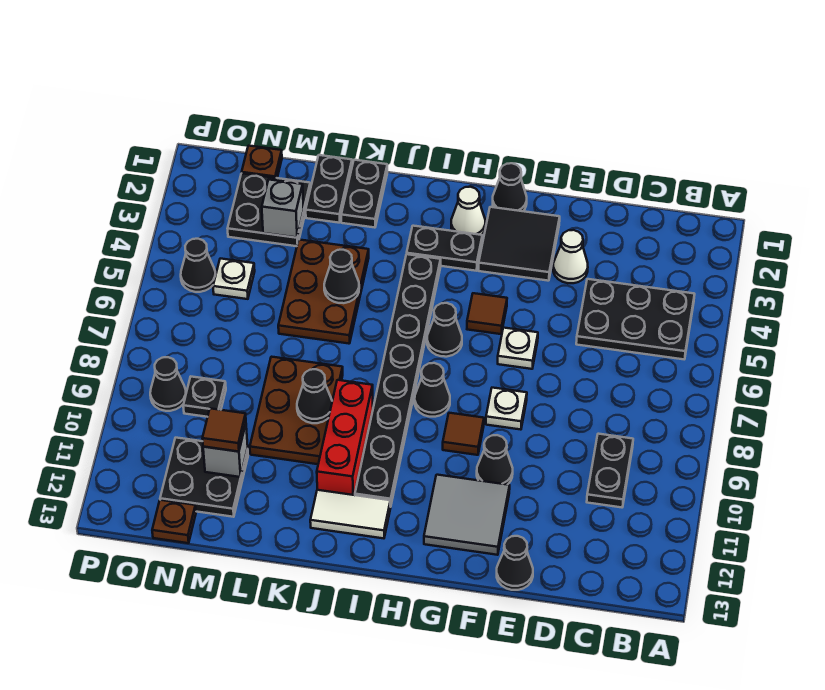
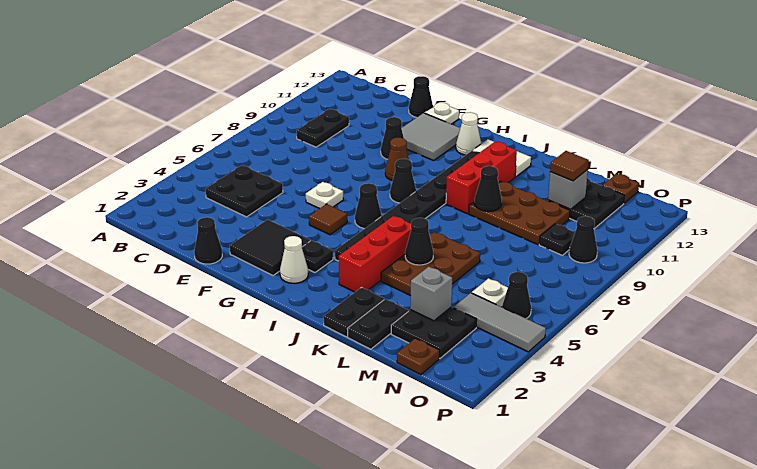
black 2x3 plate [576,279,695,359] -> black 2x2 plate [205,165,283,217]
white 1x1 cone [553,230,588,283] -> white 1x1 cone moved to [456,112,481,155]
white 1x1 plate [486,388,527,430] -> white 1x1 plate moved to [425,102,459,124]
black 1x1 cone [493,163,527,211] -> black 1x1 cone moved to [194,217,222,264]
brown 1x1 tile [443,413,484,455] -> brown 1x1 cone [385,138,409,181]
black 1x2 plate [407,226,482,271] -> black 1x1 plate [302,240,333,273]
none -> red 1x3 brick [339,216,411,292]
brown 2x3 plate [250,357,343,464] -> brown 2x3 plate turned to [469,181,570,245]
none -> grey 1x3 tile [454,293,546,352]

